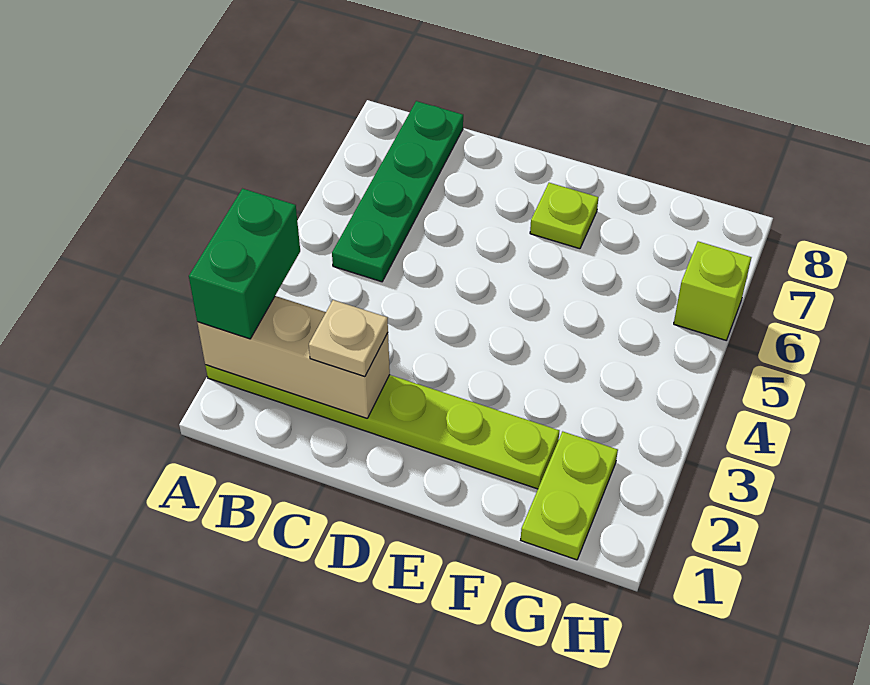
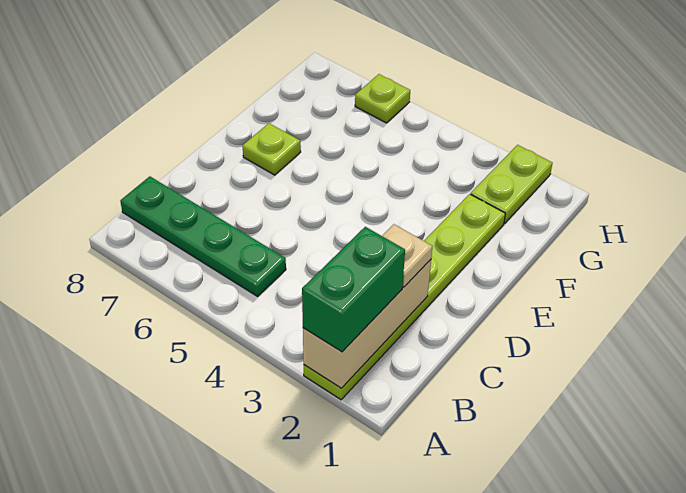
green 1x2 brick [189,189,300,339] -> green 1x2 brick turned to [302,227,405,352]
lime 1x2 plate [521,431,618,560] -> lime 1x2 plate turned to [471,145,553,224]
lime 1x1 brick [674,241,752,340] -> lime 1x1 plate [355,74,410,123]

